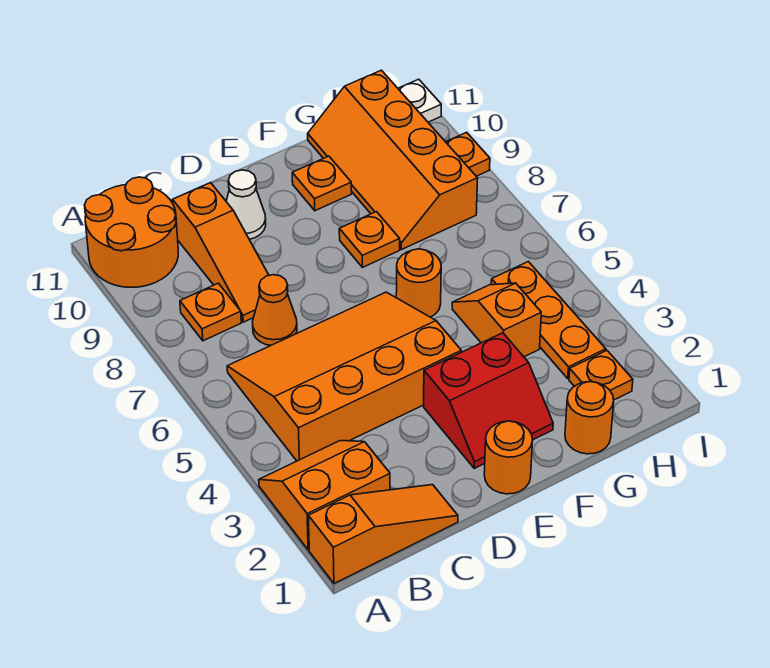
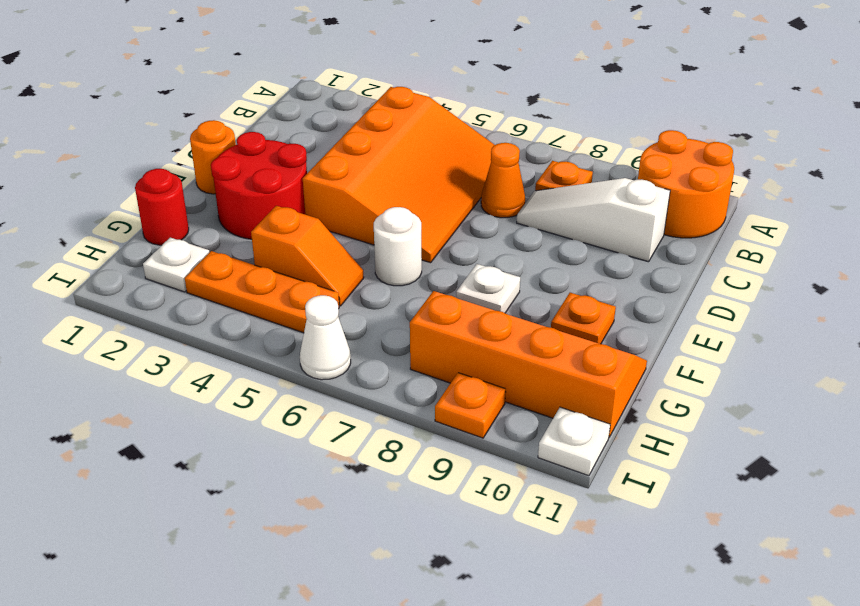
orange 1x3 slope [308,485,458,583] -> none
orange 2x2 slope [259,441,390,550] -> none
orange 1x3 slope [173,183,269,322] -> white 1x3 slope [517,178,670,262]
white 1x1 cone [226,170,266,239] -> white 1x1 cone moved to [300,295,351,380]
red 2x2 slope [424,333,553,468] -> red 2x2 round brick [211,132,307,239]
orange 1x1 round brick [396,249,441,317] -> white 1x1 round brick [374,207,422,286]
orange 1x1 plate [339,212,400,267] -> white 1x1 plate [456,264,520,313]
orange 1x1 round brick [565,382,614,454] -> red 1x1 round brick [135,169,189,245]
orange 1x1 plate [569,351,633,400] -> white 1x1 plate [143,238,209,292]

